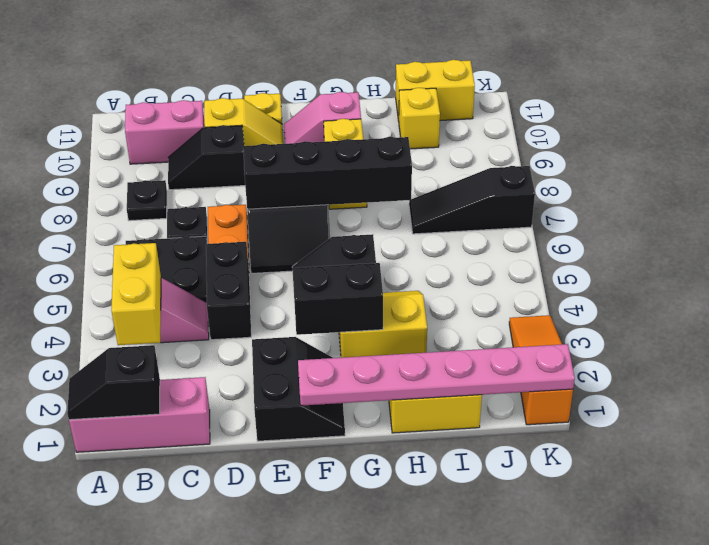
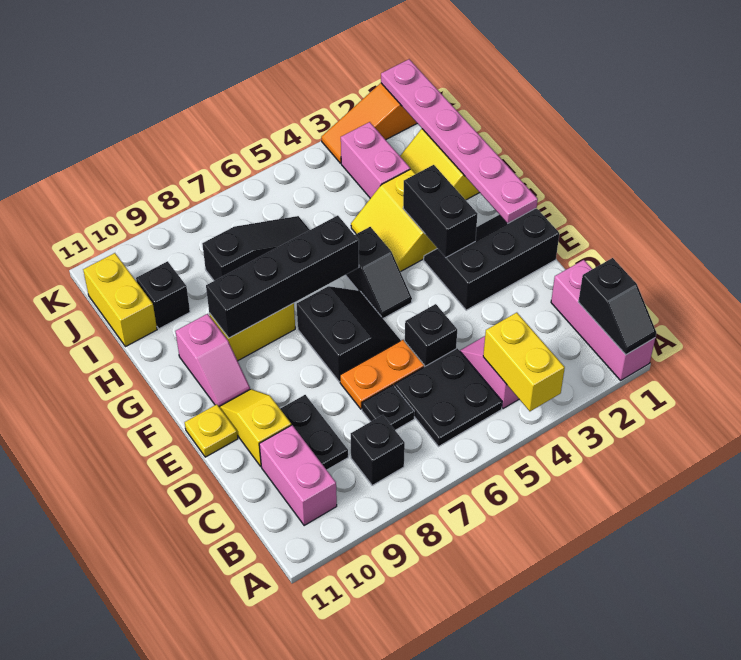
yellow 1x2 brick [111,243,161,345] -> yellow 1x2 brick turned to [483,313,565,411]
black 1x1 plate [127,180,167,221] -> black 1x1 brick [351,415,405,485]
black 1x2 slope [168,125,245,190] -> black 1x2 plate [280,395,348,470]
black 1x2 brick [206,242,251,340] -> black 1x1 brick [405,304,457,367]
black 2x2 slope [252,337,345,441] -> black 2x3 slope [424,209,559,310]
black 1x4 brick [243,137,412,209] -> black 1x4 brick turned to [206,216,359,338]
none -> pink 1x2 brick [341,122,410,198]
black 1x3 slope [409,166,535,234] -> black 1x3 slope turned to [202,216,310,281]
yellow 1x1 brick [399,88,440,149] -> black 1x1 brick [136,261,190,329]

